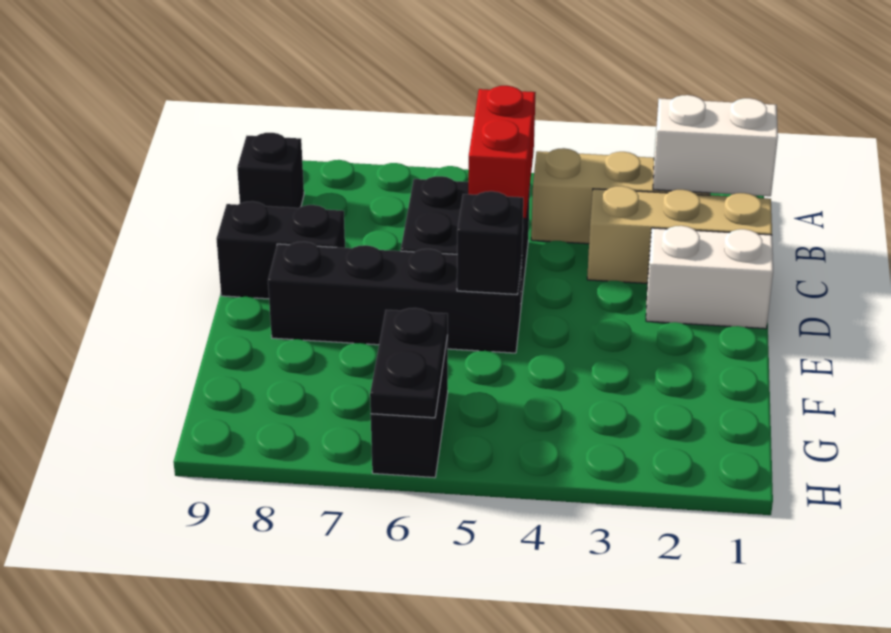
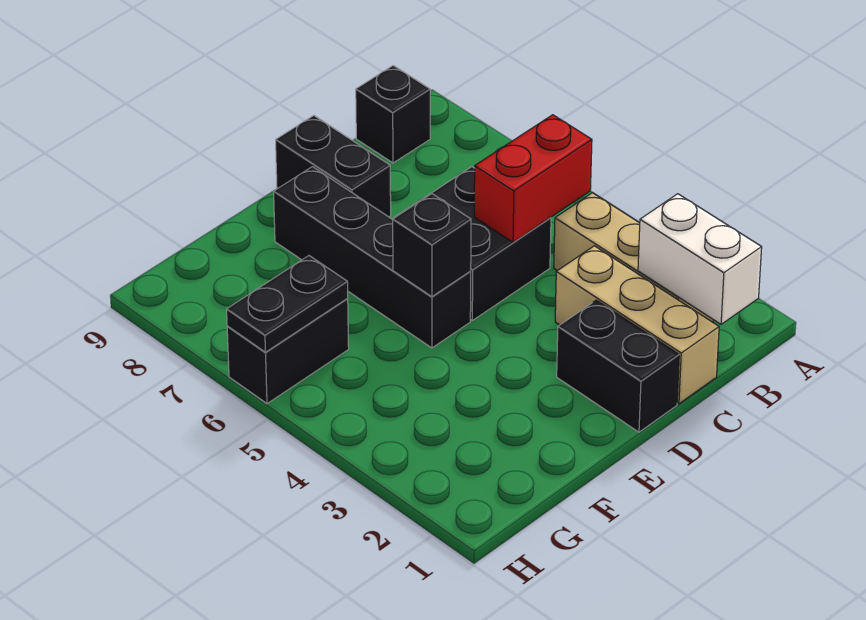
white 1x2 brick [646,226,773,329] -> black 1x2 brick [557,300,679,432]

